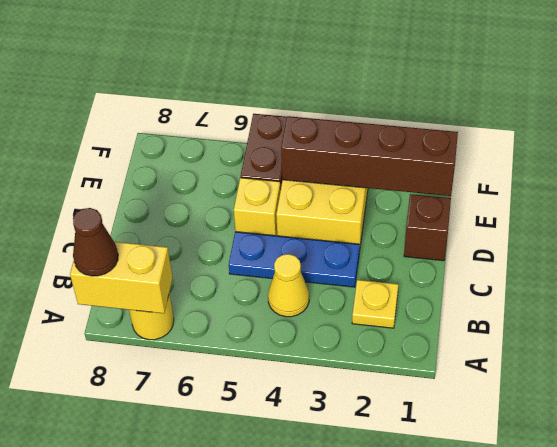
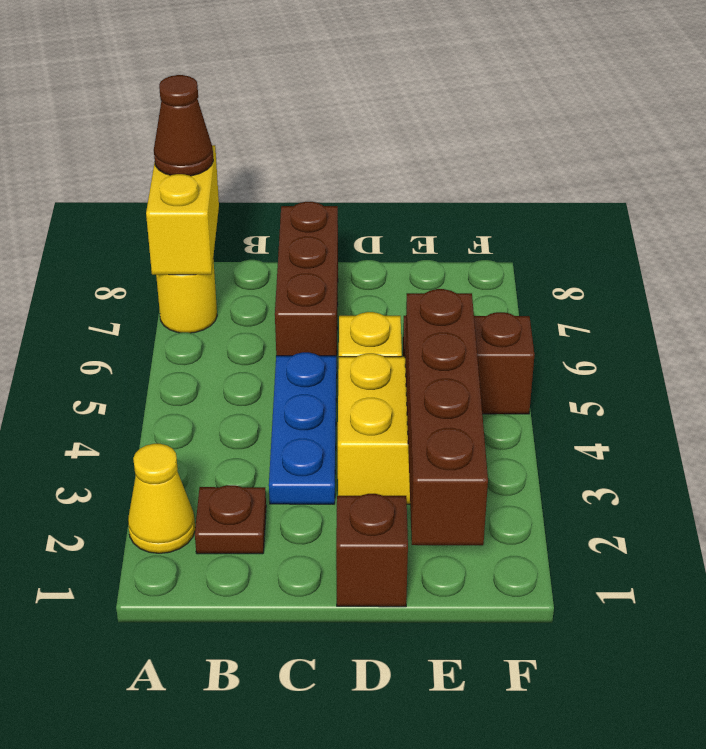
yellow 1x1 plate [352,280,398,328] -> brown 1x1 plate [195,485,266,554]
yellow 1x1 cone [268,254,309,317] -> yellow 1x1 cone moved to [128,444,195,553]
none -> brown 1x3 brick [275,202,338,368]

